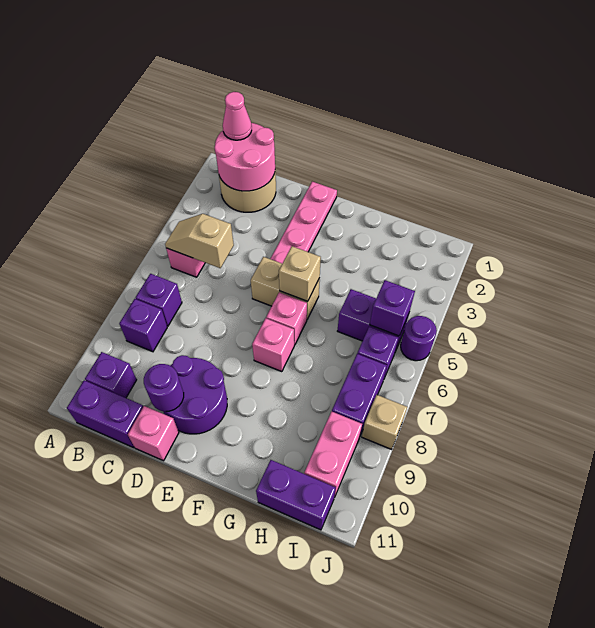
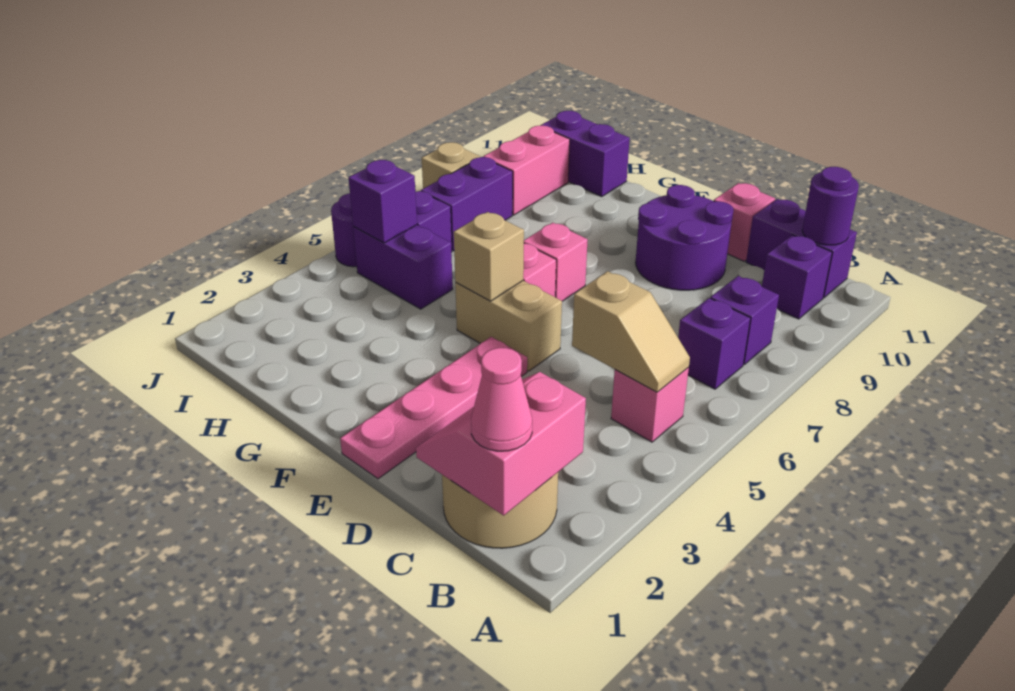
pink 2x2 round brick [214,123,275,191] -> pink 2x2 slope [416,372,586,515]
purple 1x1 round brick [144,364,184,412] -> purple 1x1 round brick moved to [802,167,859,245]

